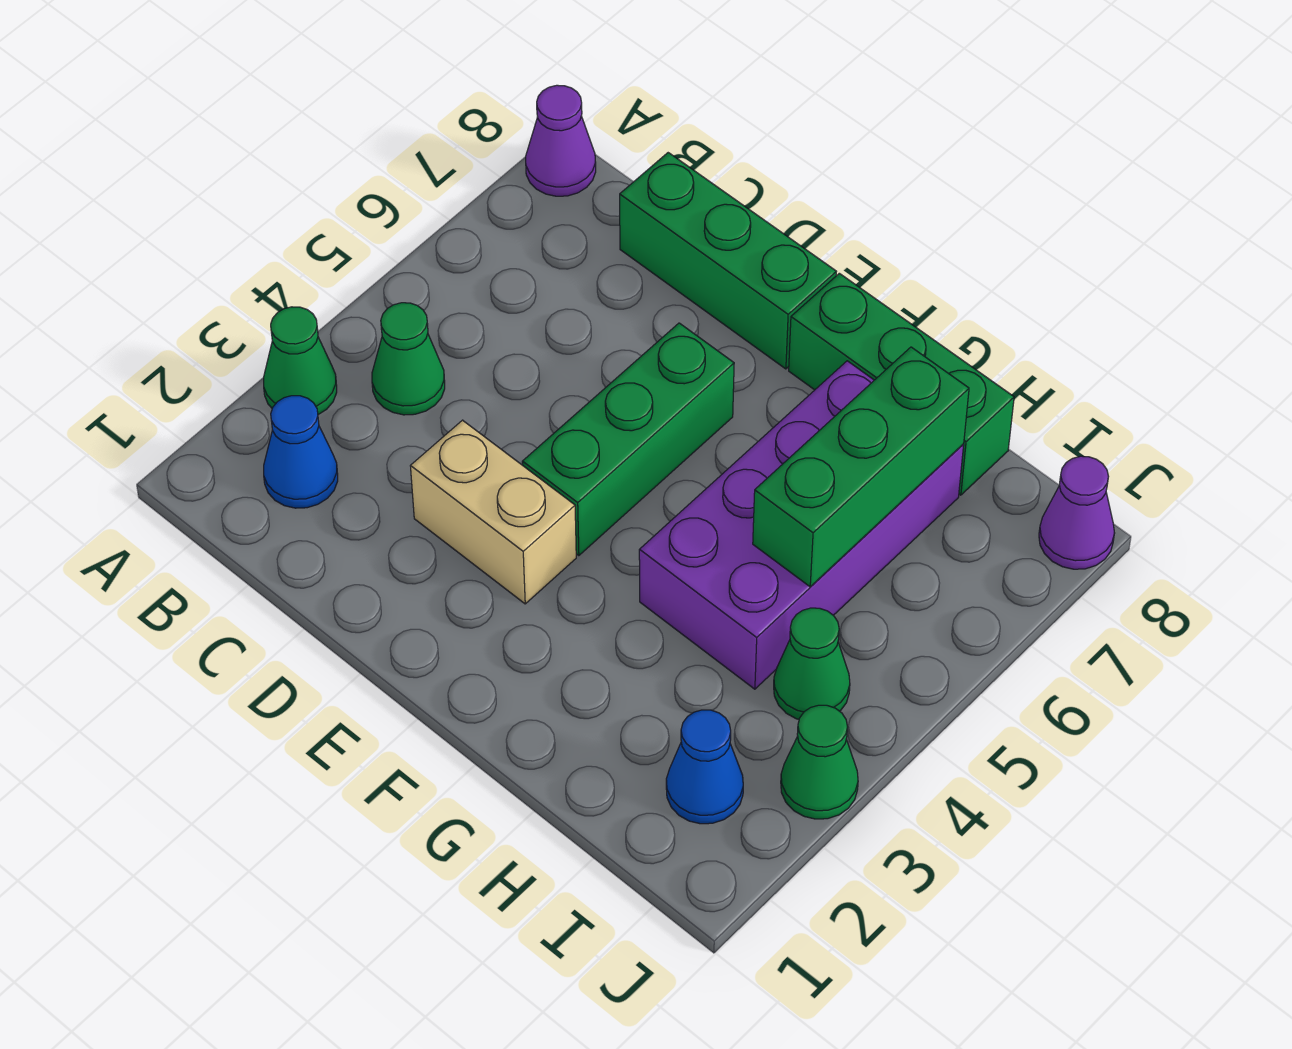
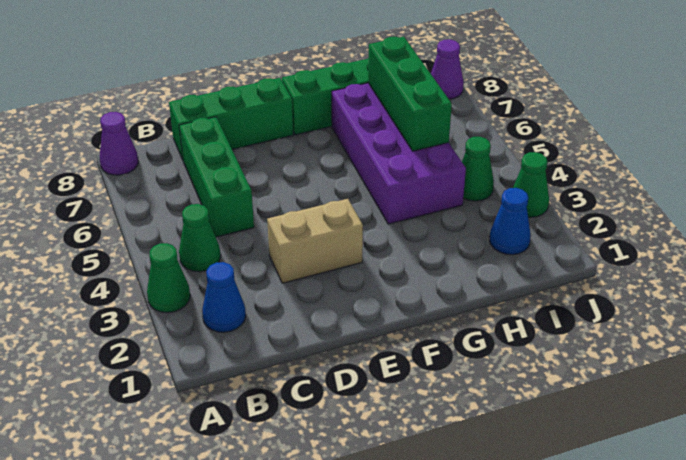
green 1x3 brick [522,323,734,556] -> green 1x3 brick moved to [179,117,254,237]

